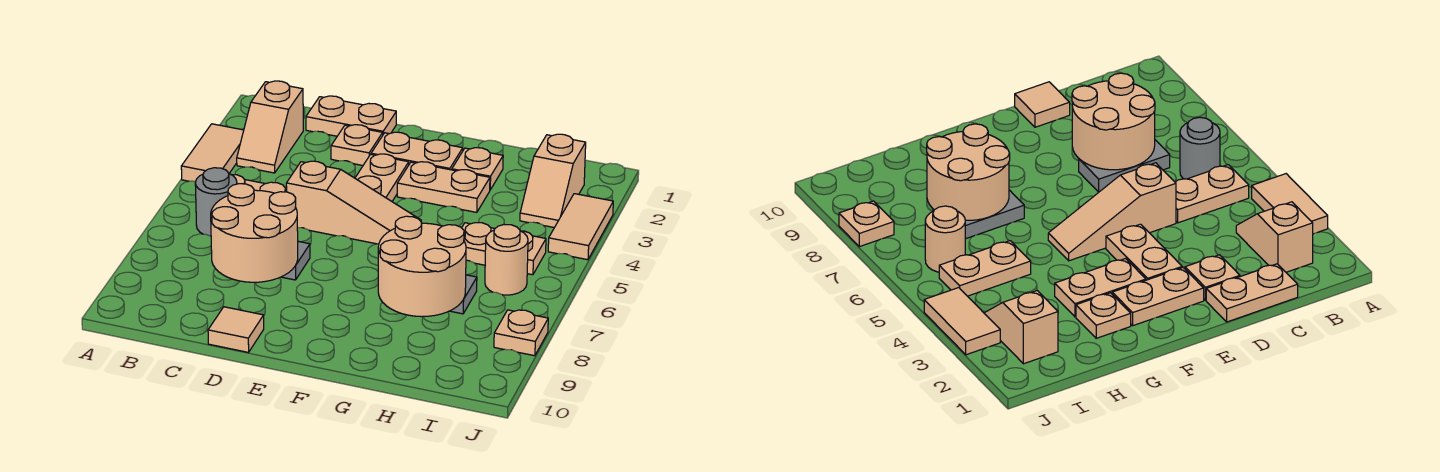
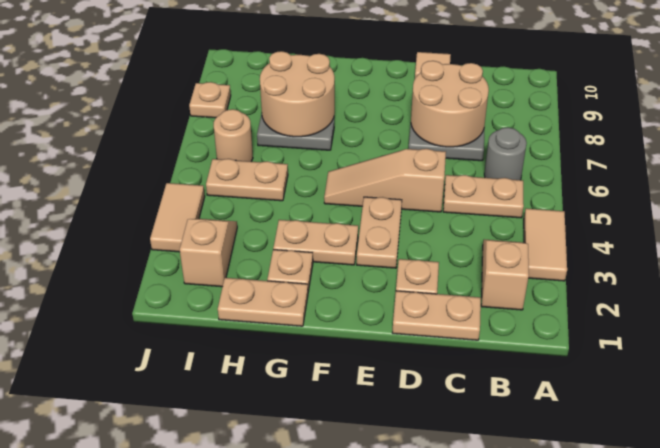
tan 1x2 plate [371,132,463,170] -> tan 1x2 plate moved to [218,278,308,326]

